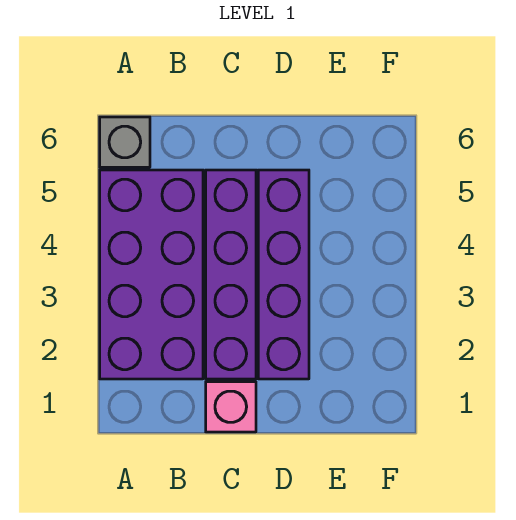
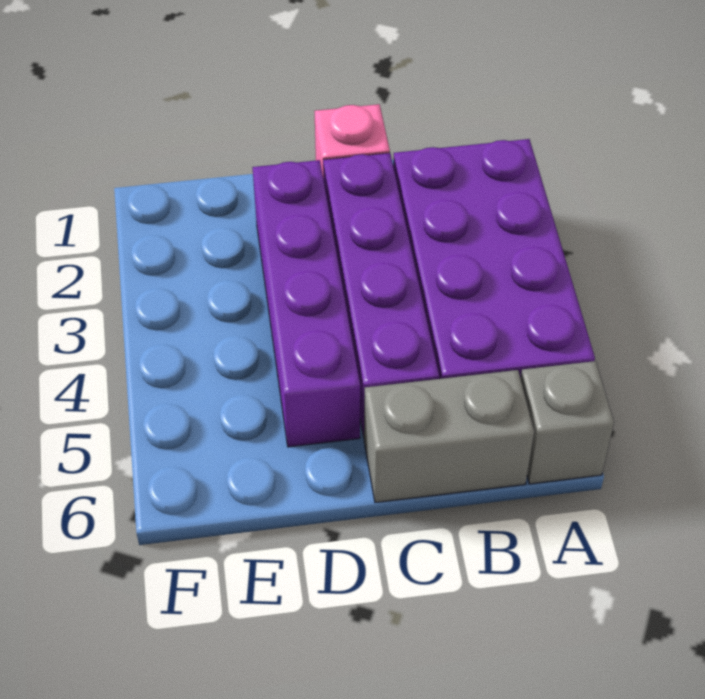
none -> grey 1x2 brick [364,370,534,503]

